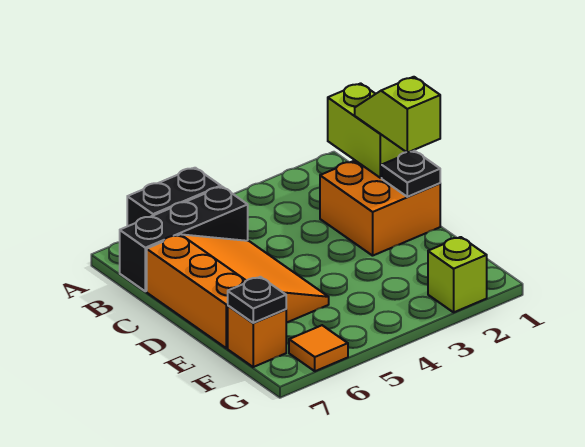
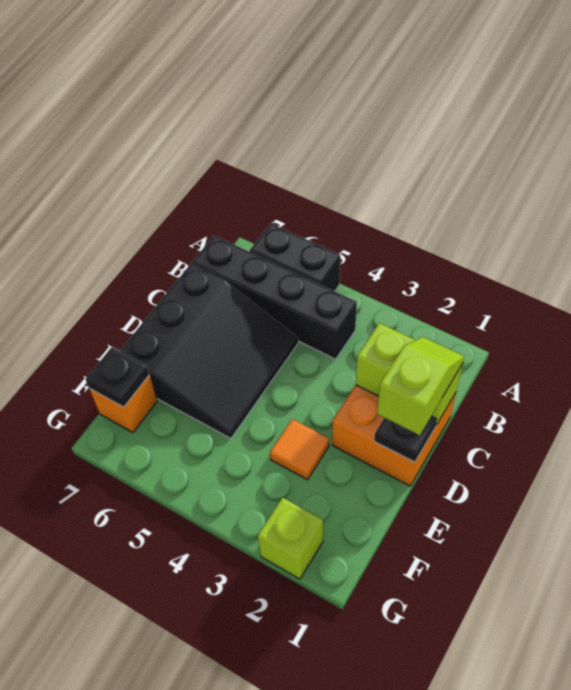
lime 1x2 brick [328,83,413,178] -> lime 1x2 brick turned to [356,323,463,425]
black 1x3 brick [120,187,248,291] -> black 1x4 brick [192,235,357,359]
orange 3x3 slope [147,234,329,348] -> black 3x3 slope [120,264,298,438]
orange 1x1 tile [289,325,348,371] -> orange 1x1 tile moved to [270,419,329,480]

